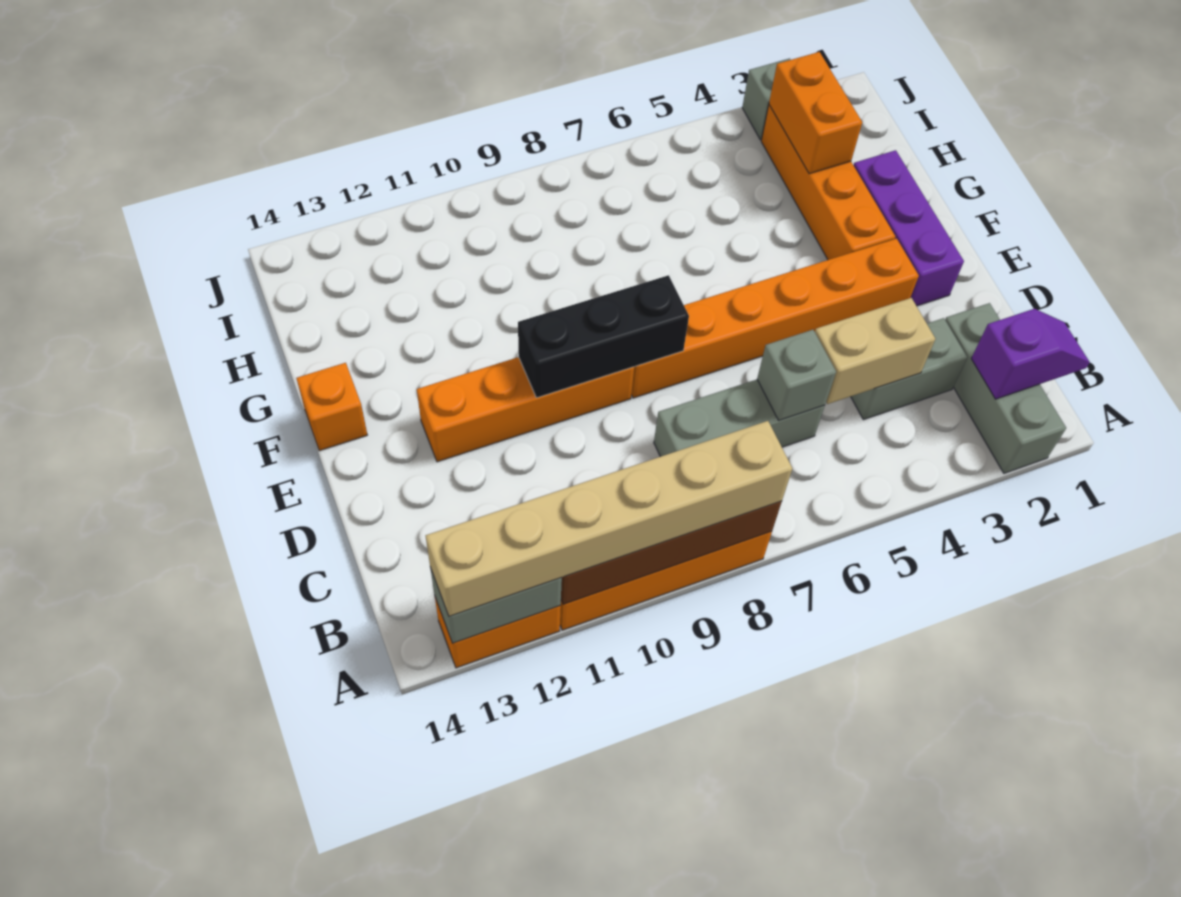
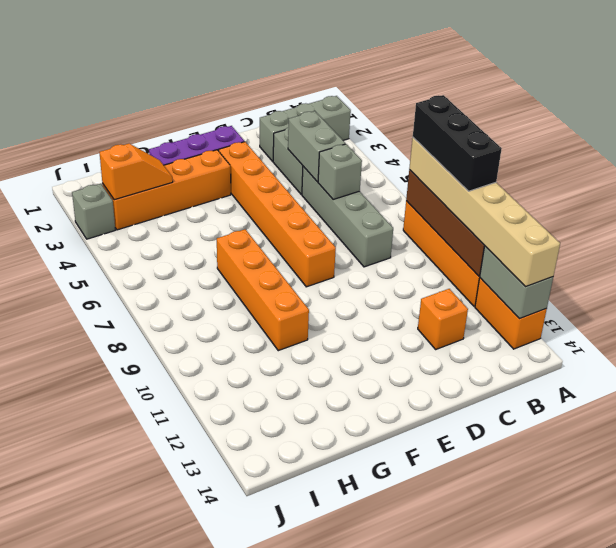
purple 1x2 slope [971,309,1090,399] -> none
tan 1x2 brick [815,298,935,404] -> grey 1x2 brick [288,111,346,182]
grey 1x3 brick [654,380,825,457] -> grey 1x4 brick [302,166,393,267]
black 1x3 brick [518,275,689,398] -> black 1x3 brick moved to [413,95,502,191]
orange 1x4 brick [417,357,634,462] -> orange 1x4 brick moved to [217,229,309,351]
orange 1x1 brick [296,363,367,451] -> orange 1x1 brick moved to [418,289,468,349]
orange 1x2 brick [769,52,862,174] -> orange 1x2 slope [99,144,173,200]

